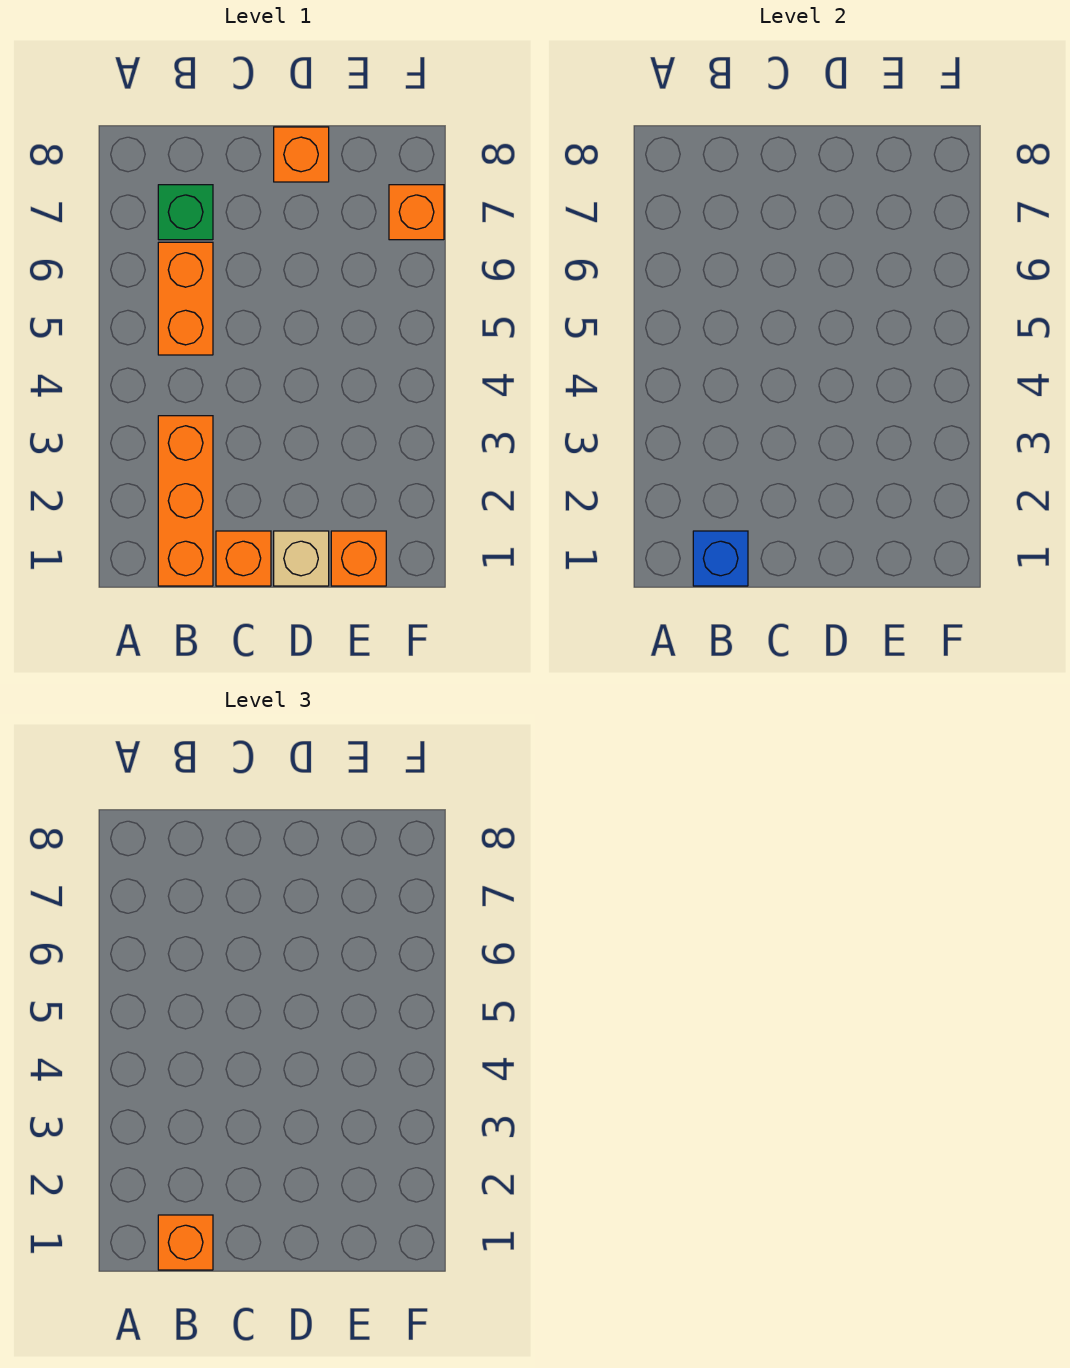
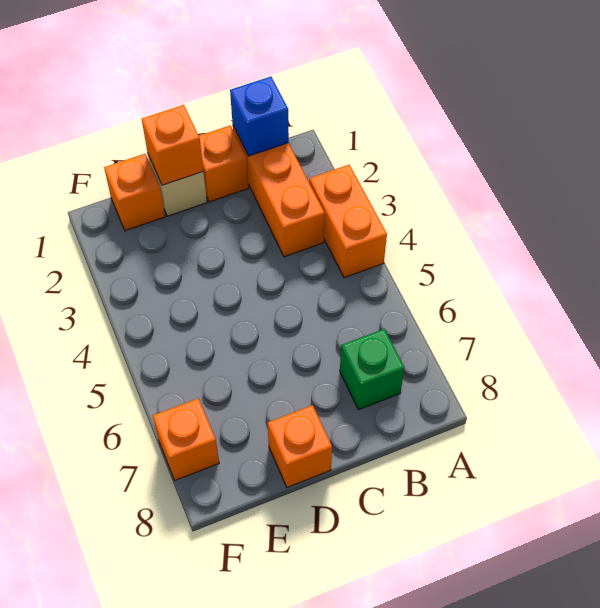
orange 1x1 brick [158,1215,213,1270] -> orange 1x1 brick moved to [142,105,203,185]
orange 1x2 brick [158,242,213,355] -> orange 1x2 brick moved to [309,165,387,278]

